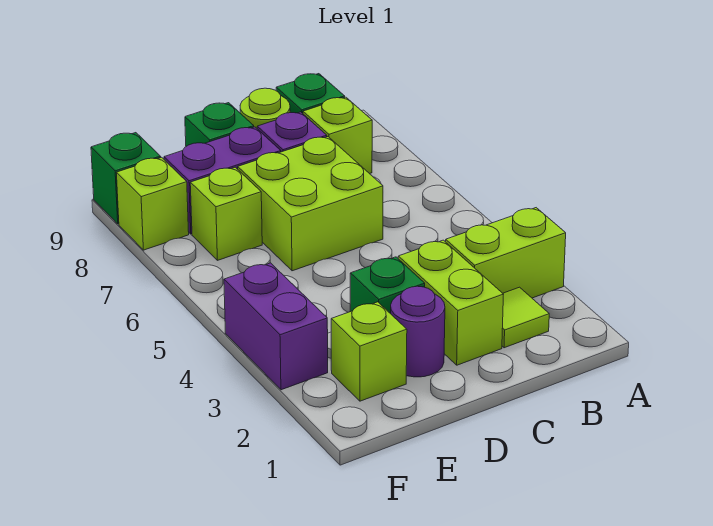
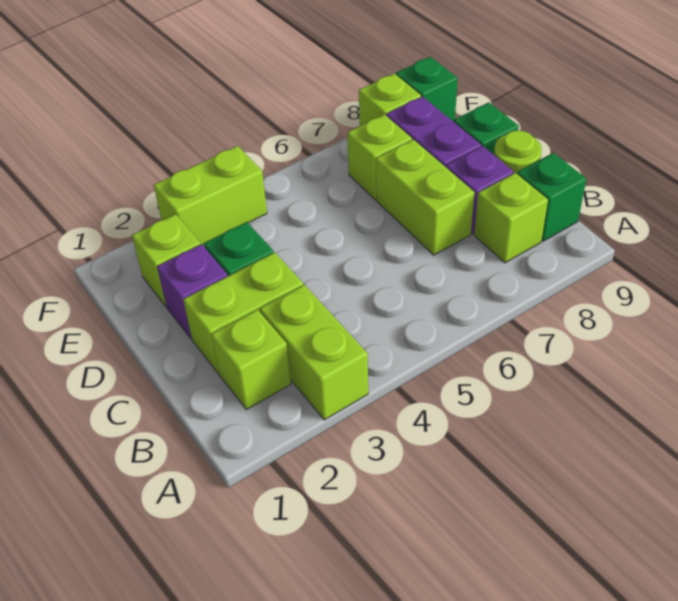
lime 1x1 tile [502,287,549,348] -> lime 1x1 brick [211,310,291,409]
lime 2x2 brick [238,137,383,271] -> lime 1x2 brick [376,140,475,255]
purple 1x1 round brick [391,286,445,377] -> purple 1x1 brick [157,244,228,339]
purple 1x2 brick [224,263,328,390] -> lime 1x2 brick [154,146,267,245]

